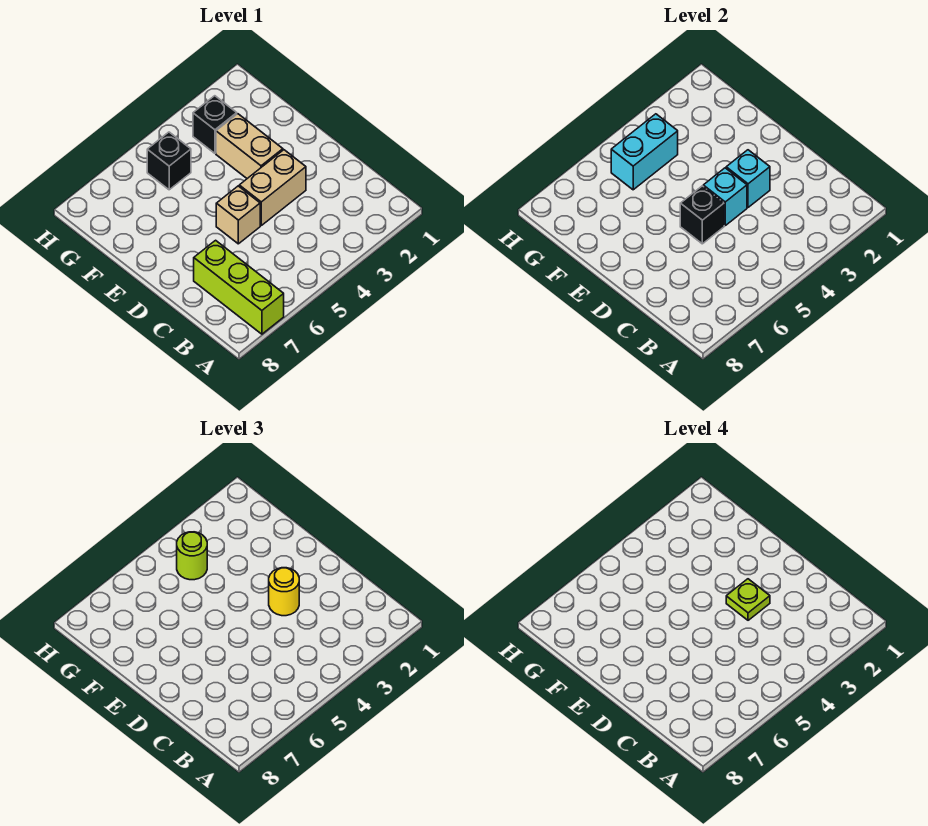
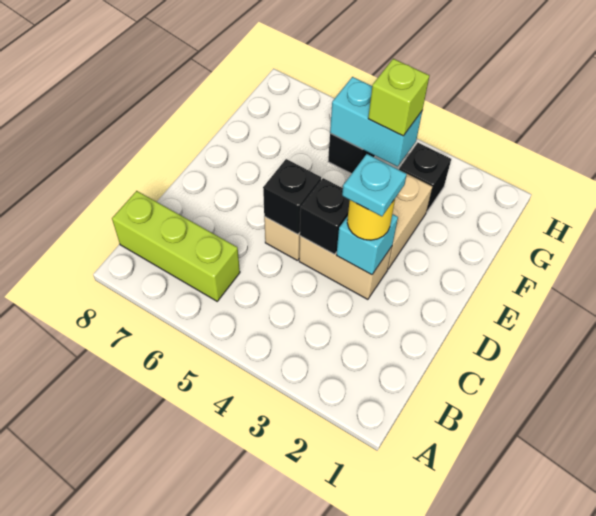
lime 1x3 brick [194,240,284,334] -> lime 1x3 brick turned to [112,191,240,301]
lime 1x1 plate [726,579,770,620] -> cyan 1x1 plate [342,154,407,216]
cyan 1x1 brick [703,168,747,225] -> black 1x1 brick [300,178,350,254]
lime 1x1 round brick [177,532,207,580] -> lime 1x1 brick [368,59,430,136]

